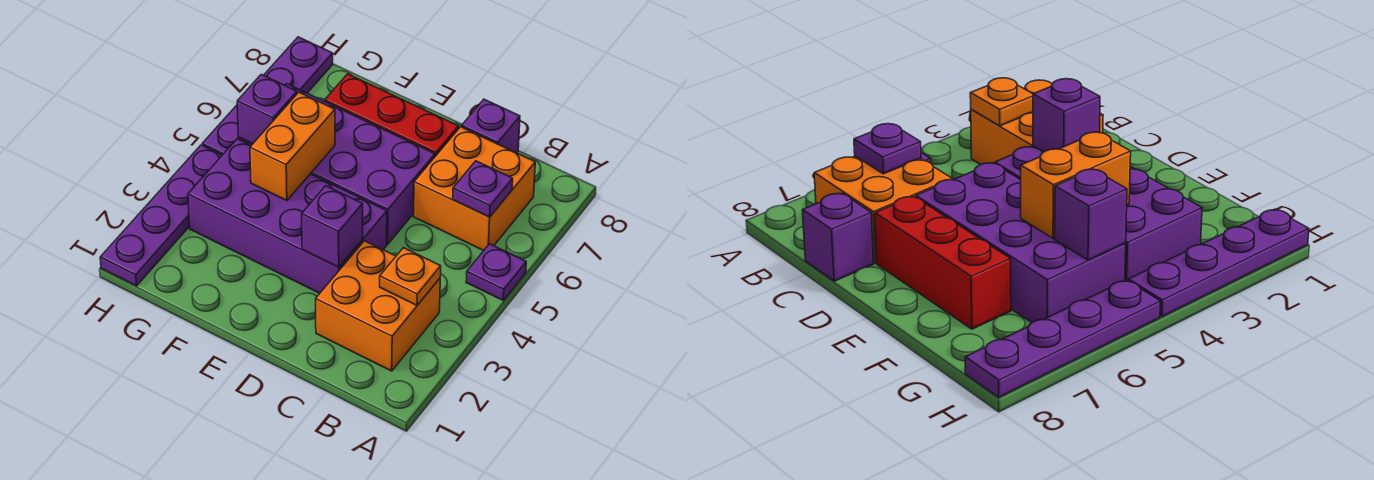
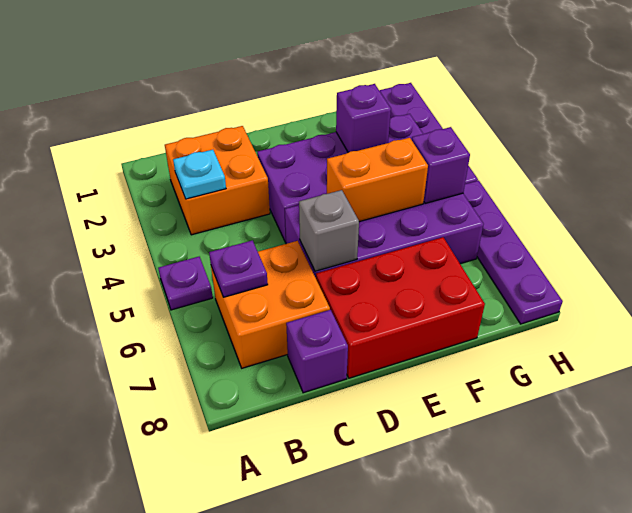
orange 1x1 plate [380,248,441,305] -> cyan 1x1 plate [173,150,226,199]
purple 1x1 brick [302,186,363,267] -> purple 1x1 brick moved to [336,84,391,152]
none -> grey 1x1 brick [299,190,359,271]
red 1x3 brick [325,74,459,156] -> red 2x3 brick [316,237,485,378]
orange 1x2 brick [250,92,335,201] -> orange 1x2 brick turned to [327,138,428,222]

